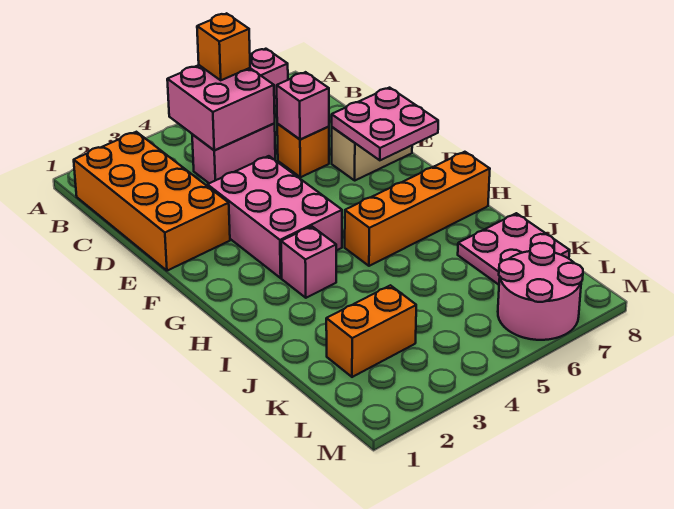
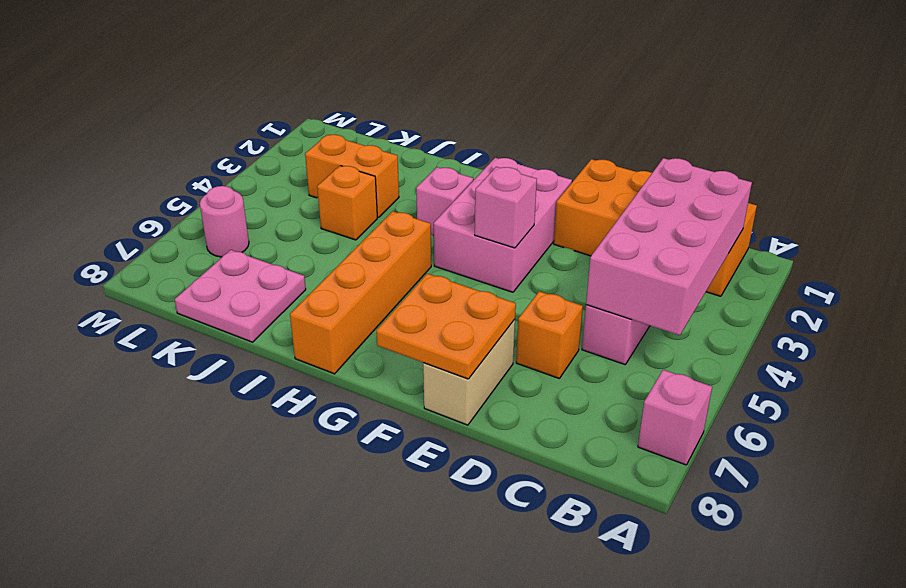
pink 2x2 brick [167,65,275,150] -> pink 2x4 brick [586,158,752,335]
orange 1x1 brick [197,13,250,80] -> orange 1x1 brick moved to [317,166,377,240]
pink 1x1 brick [277,72,329,140] -> pink 1x1 brick moved to [475,167,537,248]
pink 2x3 brick [207,156,342,278] -> pink 2x3 brick turned to [433,158,572,292]
pink 2x2 plate [332,88,438,160] -> orange 2x2 plate [376,274,516,379]
orange 1x2 brick [326,285,416,377] -> orange 1x2 brick turned to [305,135,399,218]
pink 2x2 round brick [498,243,583,340] -> pink 1x1 round brick [200,186,249,257]

